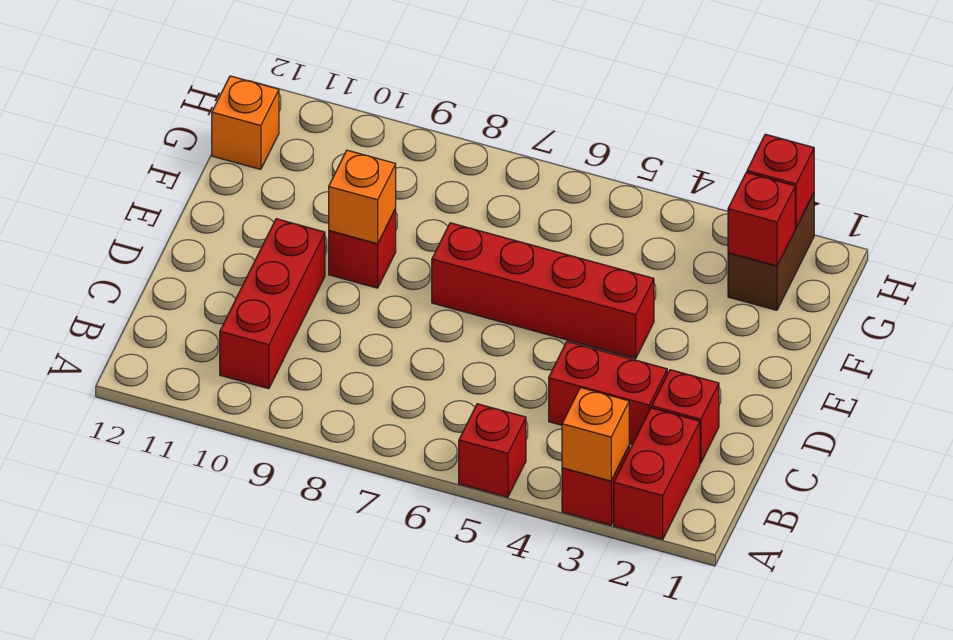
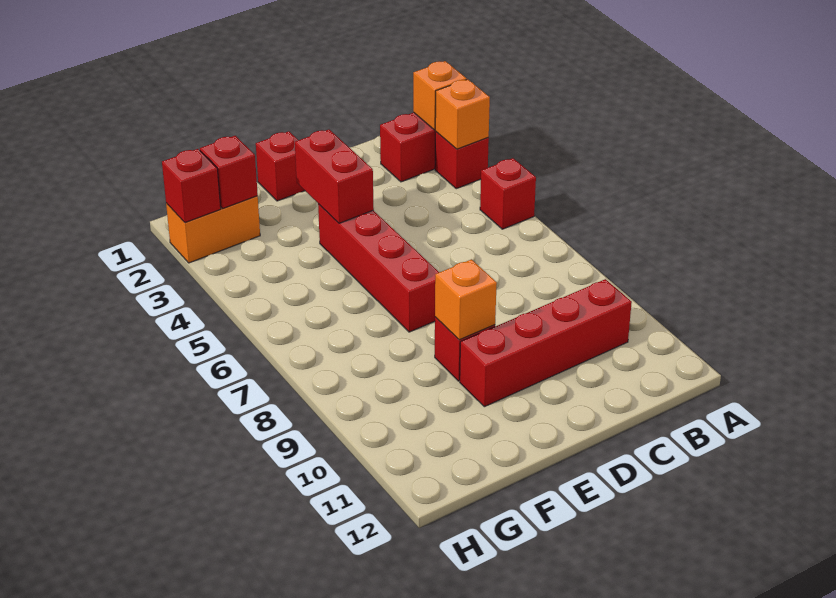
red 1x3 brick [220,219,325,389] -> red 1x4 brick [460,279,632,407]
red 1x1 brick [652,370,719,463] -> red 1x1 brick moved to [256,131,305,201]
red 1x2 brick [549,342,667,445] -> red 1x2 brick moved to [295,130,374,223]
brown 1x2 brick [728,193,814,310] -> orange 1x2 brick [166,196,260,263]
orange 1x1 brick [212,76,279,169] -> orange 1x1 brick moved to [413,61,467,130]

